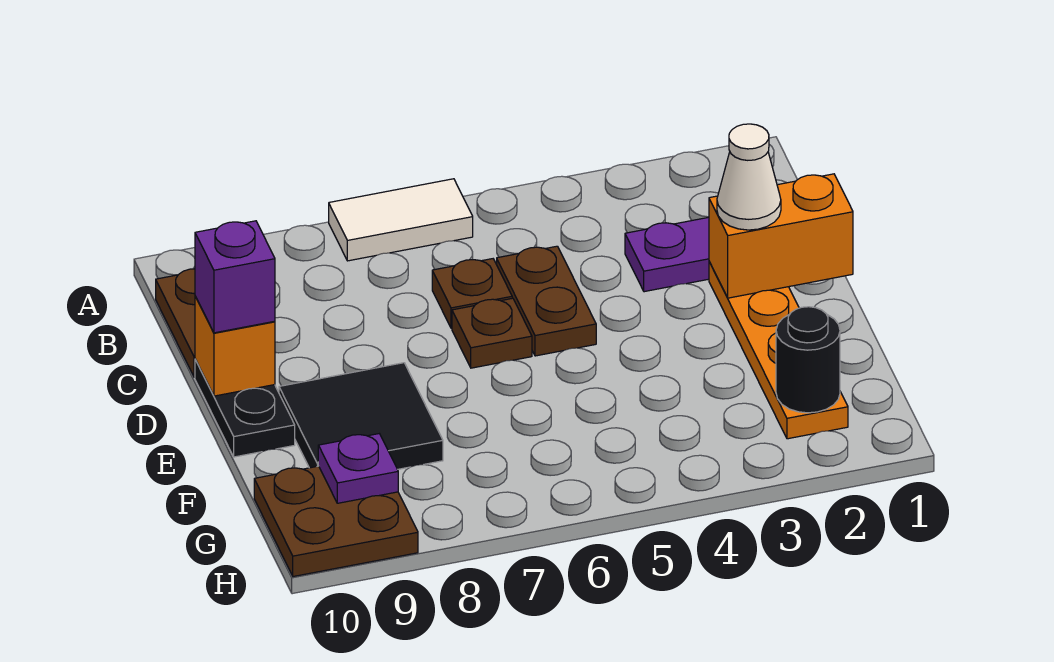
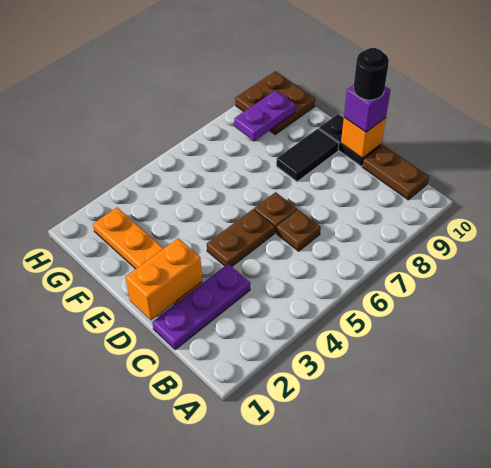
white 1x2 tile [329,179,473,261] -> none
brown 1x2 plate [497,246,596,356] -> brown 1x2 plate turned to [207,209,275,266]
white 1x1 cone [717,124,781,230] -> none
black 2x2 tile [279,363,443,469] -> black 1x2 tile [276,129,339,182]
black 1x1 round brick [776,307,840,413] -> black 1x1 round brick moved to [353,48,389,100]
purple 1x1 plate [318,434,398,503] -> purple 1x2 plate [234,90,296,141]

